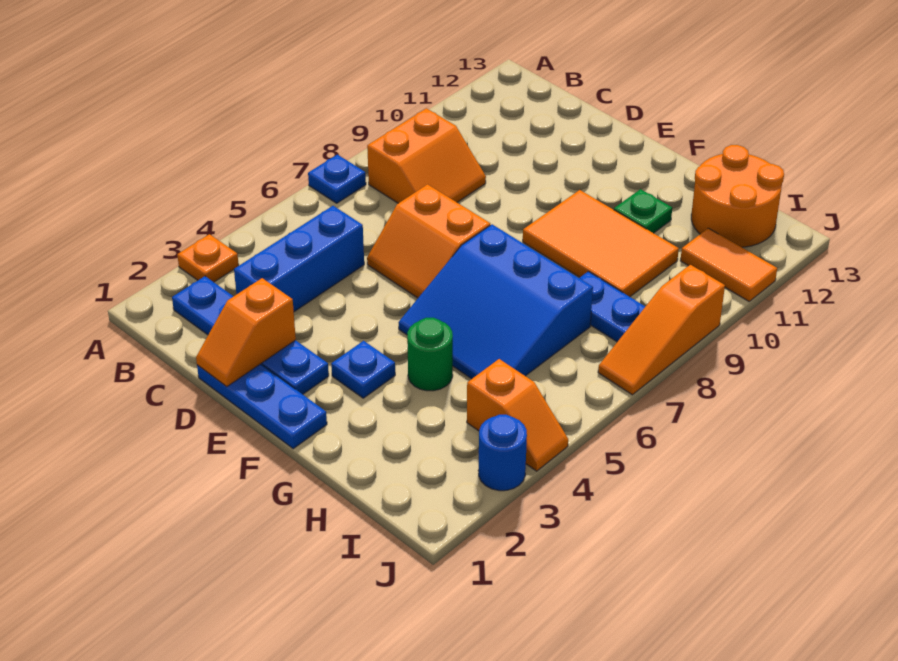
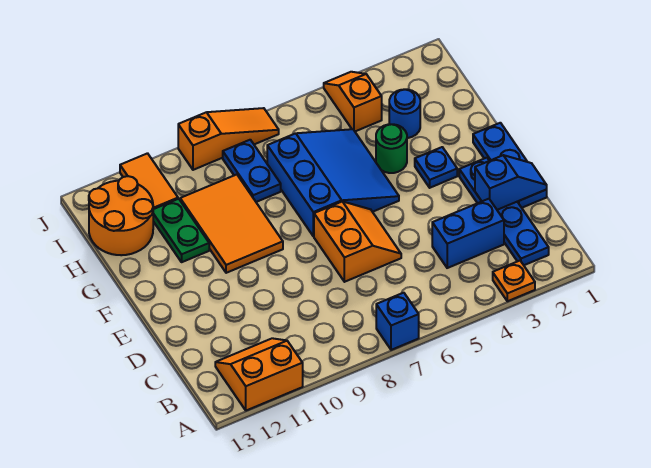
blue 1x1 plate [308,155,366,203] -> blue 1x1 brick [376,293,419,350]
orange 2x2 slope [367,108,486,203] -> orange 2x2 slope moved to [215,338,303,411]
blue 1x3 brick [234,206,364,312] -> blue 1x2 brick [432,199,504,268]
orange 1x2 slope [196,278,296,387] -> blue 1x2 slope [475,155,547,210]
green 1x1 plate [614,189,672,233] -> green 1x2 plate [153,199,209,262]
blue 1x1 round brick [478,415,527,491] -> blue 1x1 round brick moved to [389,89,420,138]

